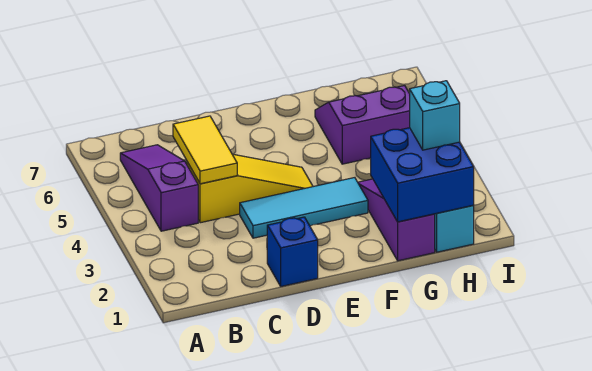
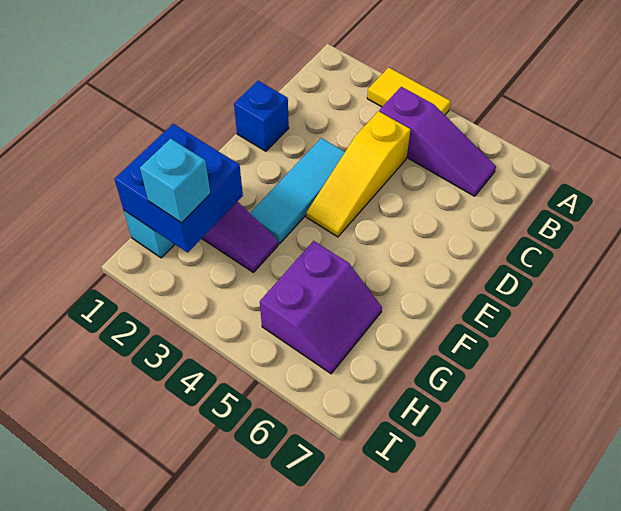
yellow 1x2 tile [173,116,237,184] -> yellow 1x2 tile moved to [367,67,451,115]

